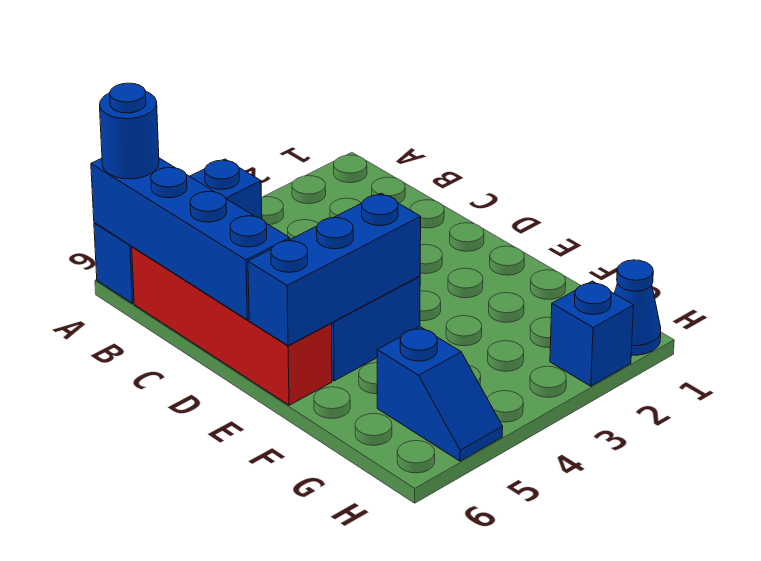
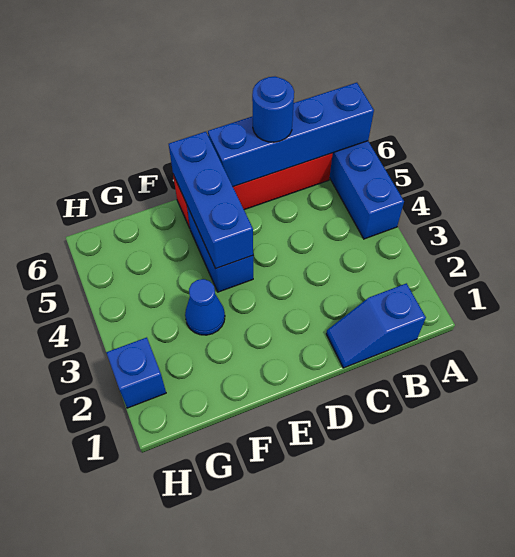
blue 1x1 round brick [100,83,159,179] -> blue 1x1 round brick moved to [252,77,294,142]
blue 1x2 slope [377,327,503,461] -> blue 1x2 slope moved to [326,283,426,368]
blue 1x1 cone [614,260,661,355] -> blue 1x1 cone moved to [185,279,225,335]

